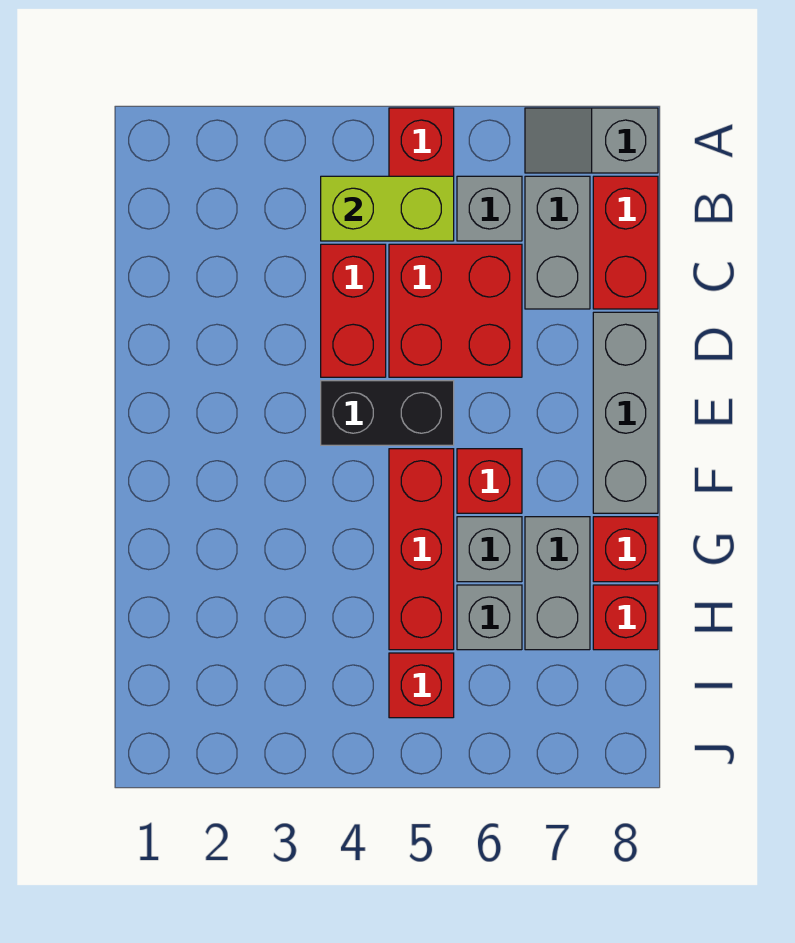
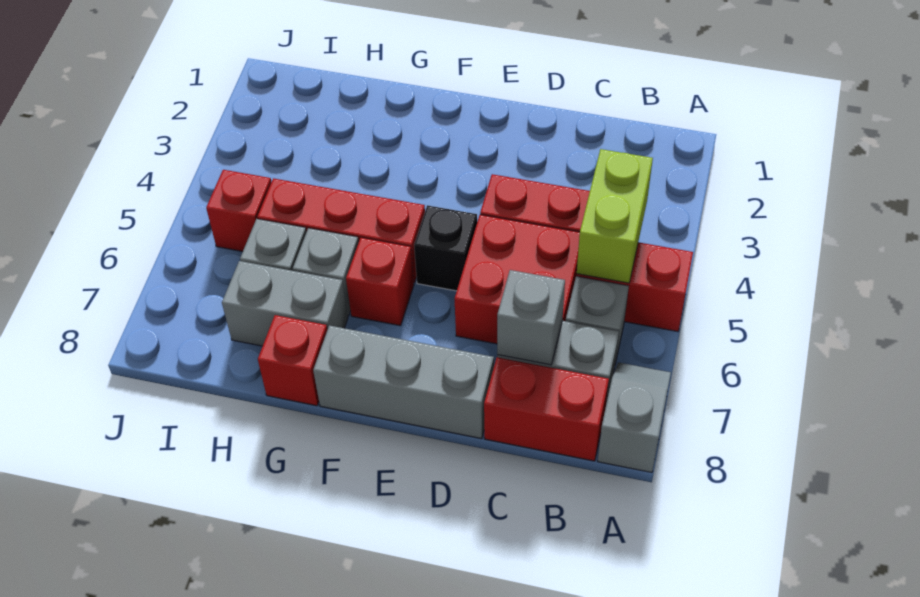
none -> grey 1x1 brick [497,270,565,365]
black 1x2 brick [321,381,454,445] -> black 1x1 brick [414,205,477,291]
red 1x1 brick [593,585,658,650] -> none

